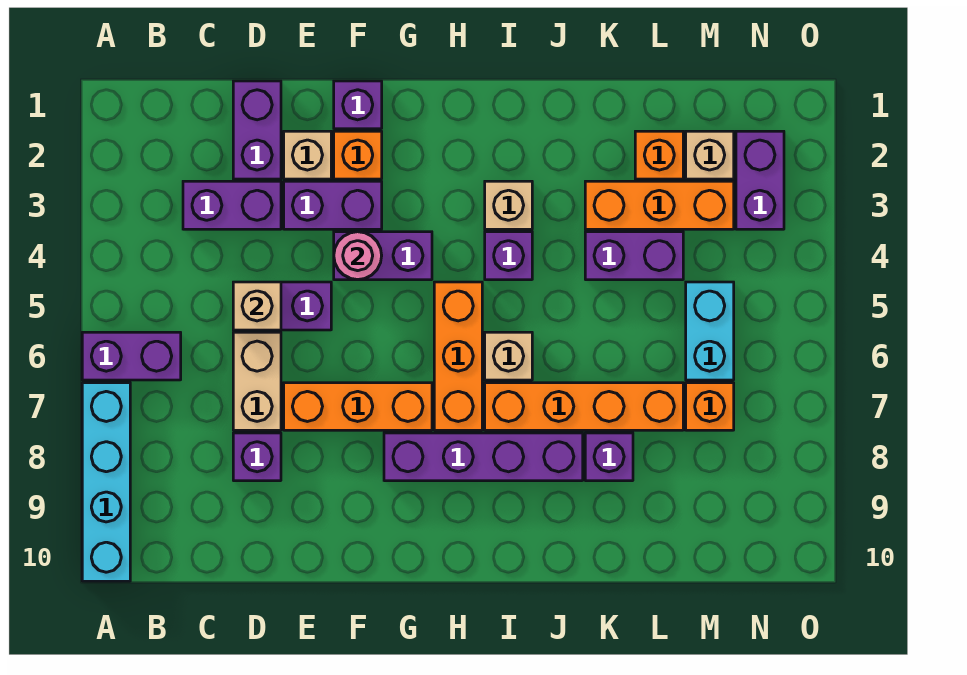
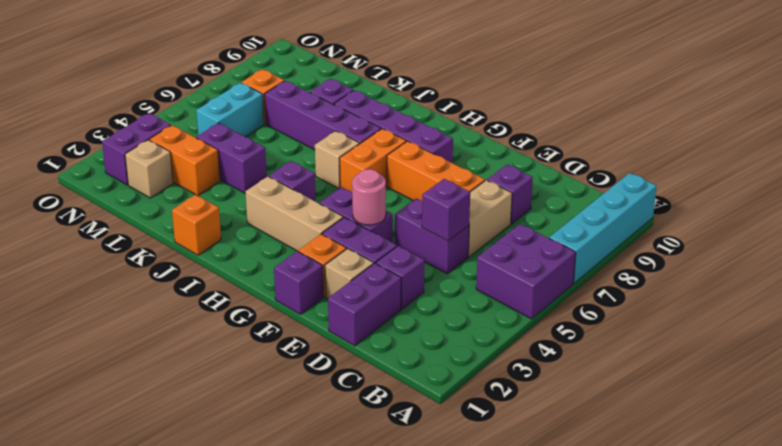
purple 1x2 brick [82,332,181,380] -> purple 2x2 brick [476,224,576,319]
purple 1x2 brick [183,181,281,229] -> purple 1x1 brick [376,246,424,309]
tan 1x1 brick [233,282,281,330] -> purple 1x1 brick [422,179,470,241]
orange 1x3 brick [434,282,482,430] -> orange 1x2 brick [340,129,406,192]
tan 1x1 brick [485,181,532,229] -> tan 1x3 brick [245,176,343,251]
orange 1x4 brick [485,383,683,430] -> purple 1x4 brick [265,81,381,150]
orange 1x3 brick [585,181,734,229] -> orange 1x2 brick [149,125,220,196]
orange 1x1 brick [635,131,683,179] -> orange 1x1 brick moved to [172,195,221,255]

